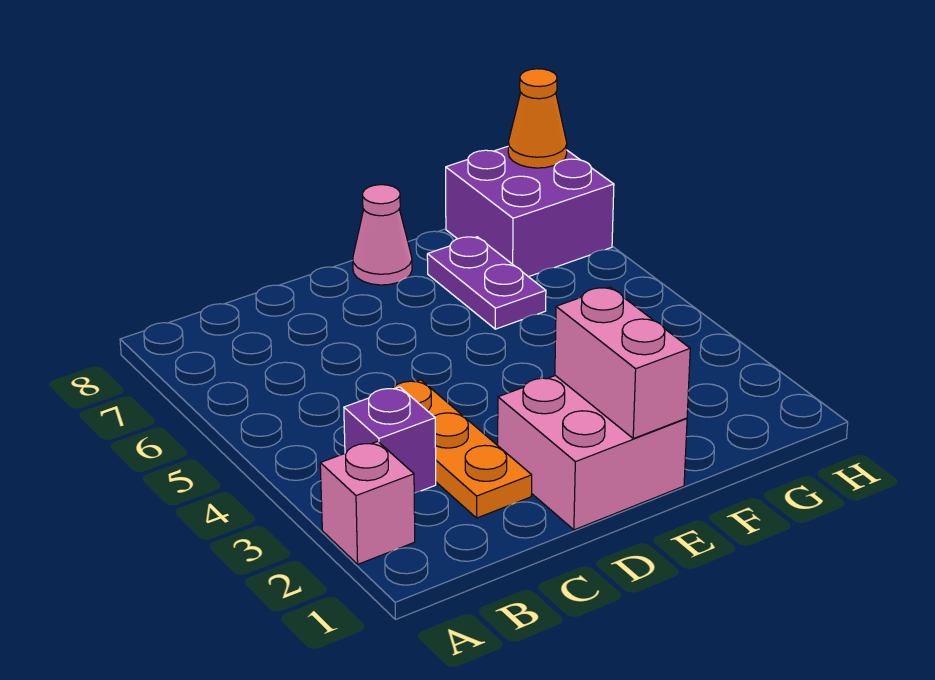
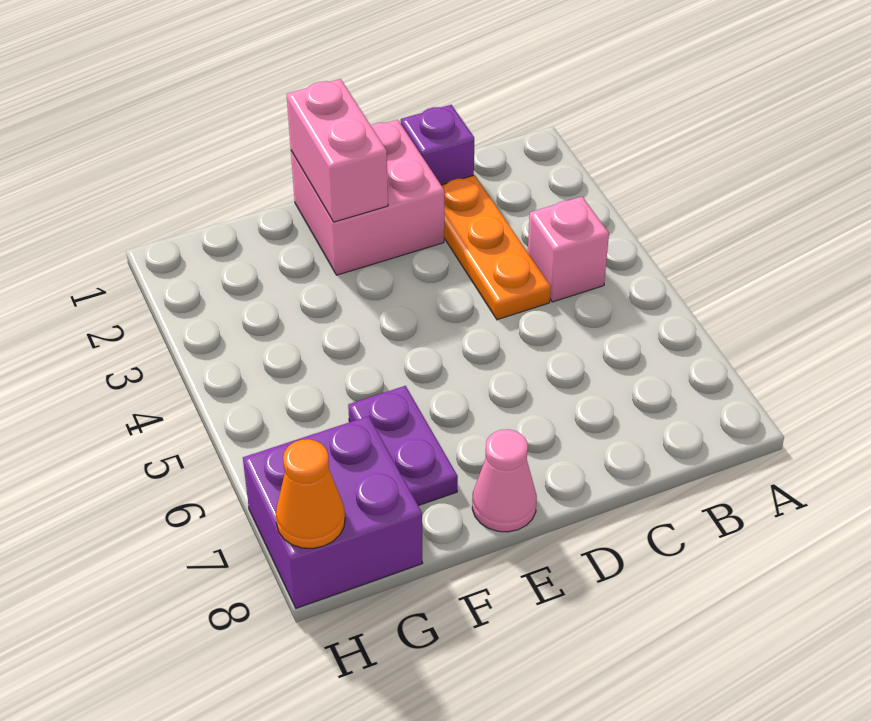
pink 1x1 brick [320,441,415,564] -> pink 1x1 brick moved to [528,197,609,302]
purple 1x1 brick [344,387,436,493] -> purple 1x1 brick moved to [401,105,474,185]

